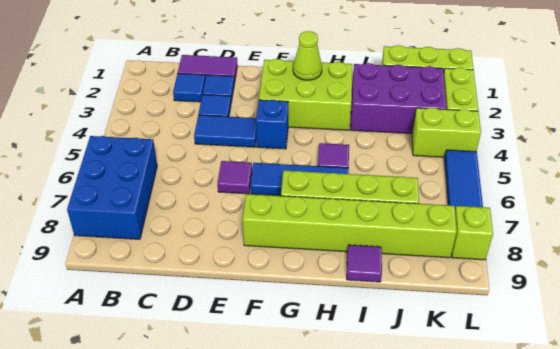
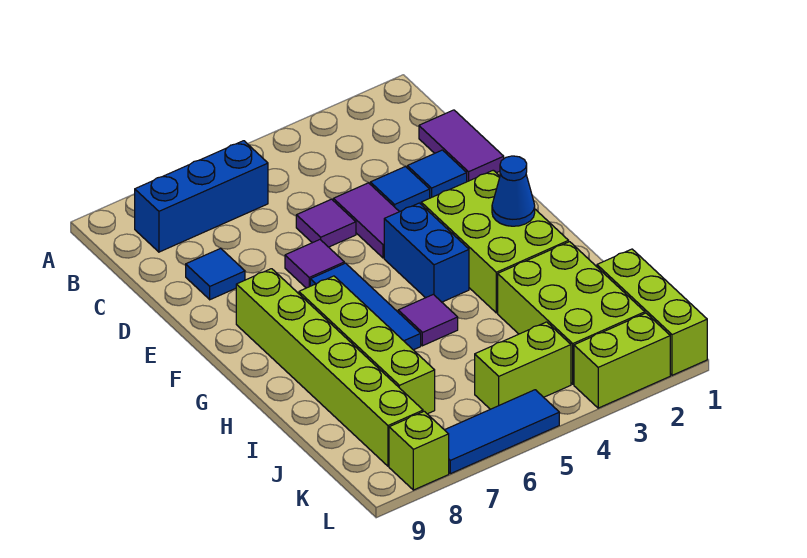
blue 2x3 brick [67,136,157,239] -> blue 1x3 brick [135,141,268,252]
blue 1x1 tile [173,74,205,102] -> blue 1x1 tile moved to [186,248,245,300]
blue 1x2 tile [194,115,256,147] -> purple 1x2 tile [333,183,399,258]
blue 1x1 brick [256,100,288,149] -> blue 1x2 brick [384,203,469,302]
lime 1x1 cone [293,31,322,80] -> blue 1x1 cone [492,156,535,226]
purple 2x3 brick [351,63,446,134] -> lime 2x3 brick [498,242,645,384]
purple 1x1 tile [347,245,382,282] -> purple 1x1 tile moved to [296,199,356,247]
lime 1x2 brick [412,108,481,157] -> lime 1x2 brick turned to [475,322,571,409]

